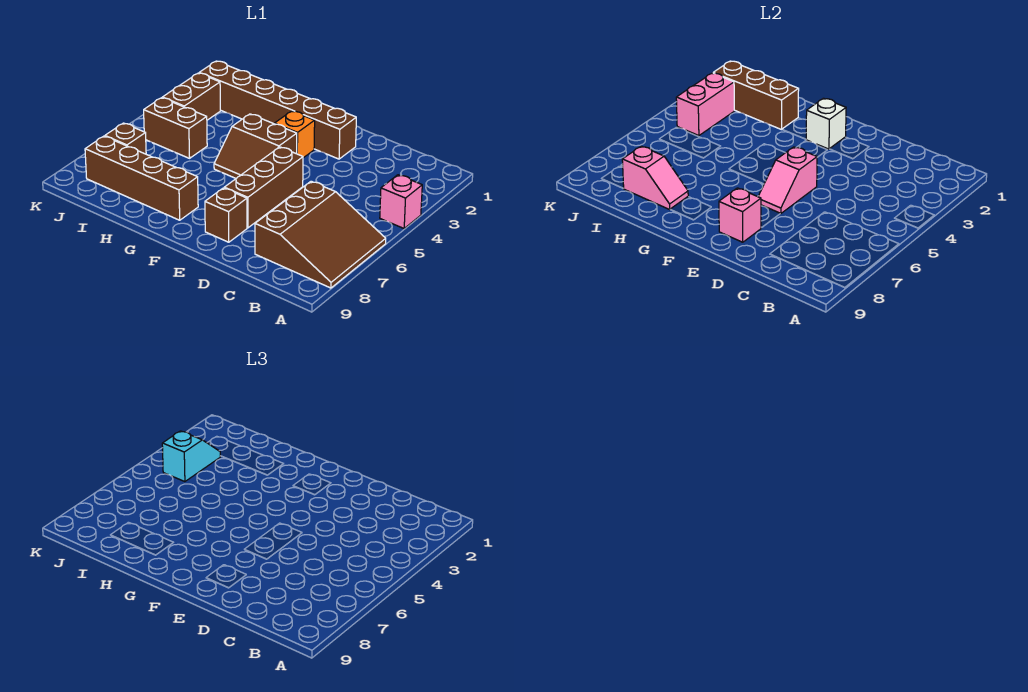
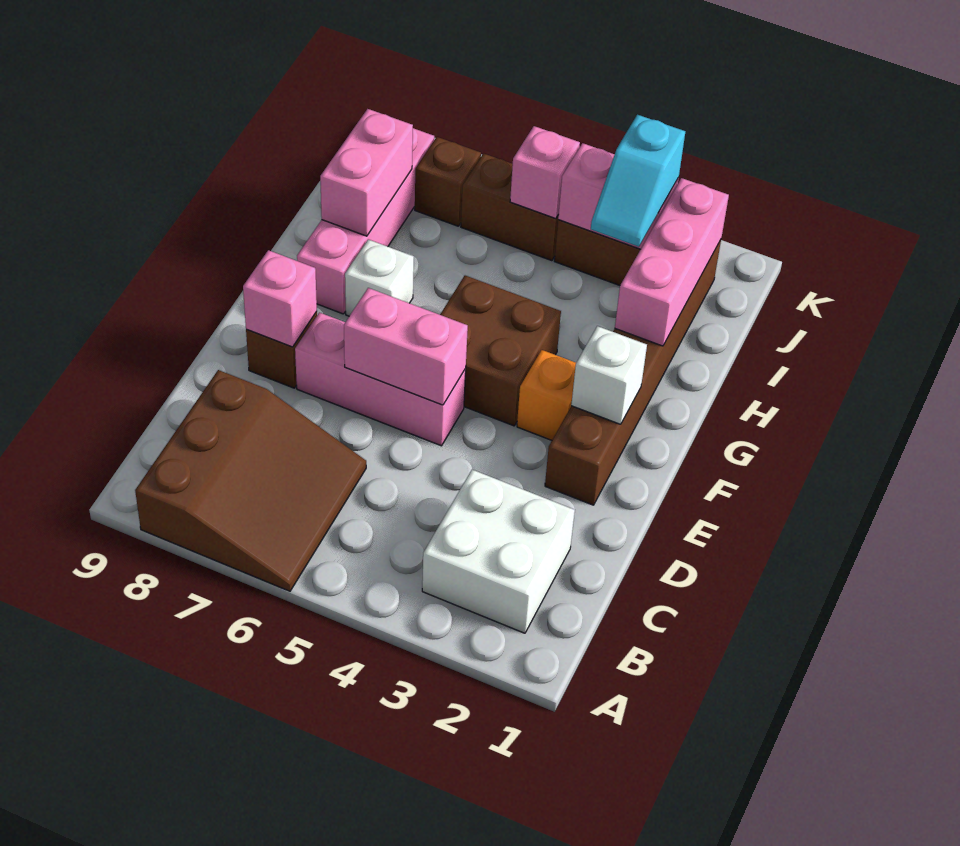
pink 1x1 brick [380,175,422,228] -> pink 1x1 brick moved to [510,126,580,219]
brown 3x3 slope [255,181,386,288] -> brown 3x3 slope turned to [135,370,366,591]
none -> white 2x2 brick [422,470,575,633]
brown 1x3 brick [224,147,303,228] -> pink 1x3 brick [295,312,466,446]
pink 1x2 slope [758,147,817,214] -> pink 1x2 brick [344,288,468,405]
brown 2x2 slope [214,114,297,178] -> brown 2x2 brick [440,276,561,426]
none -> white 1x1 brick [345,239,414,316]
brown 1x4 brick [85,136,198,220] -> pink 1x4 brick [297,128,435,314]
brown 1x3 brick [713,61,799,130] -> pink 1x3 brick [615,178,729,346]
pink 1x2 slope [622,146,688,209] -> pink 1x2 brick [320,109,413,236]
brown 1x2 brick [144,98,207,158] -> brown 1x2 brick turned to [461,153,559,261]
cyan 1x2 slope [162,431,220,482] -> cyan 1x2 slope turned to [591,115,685,247]

